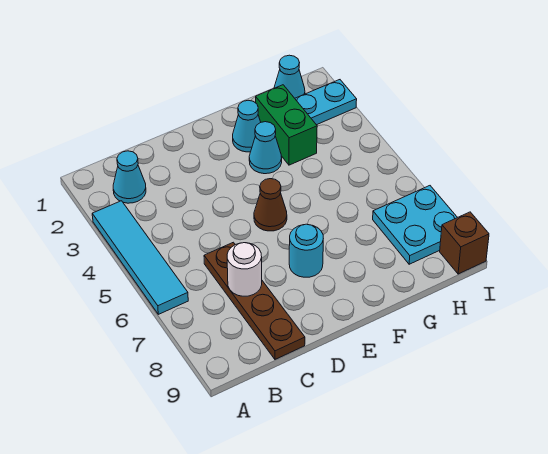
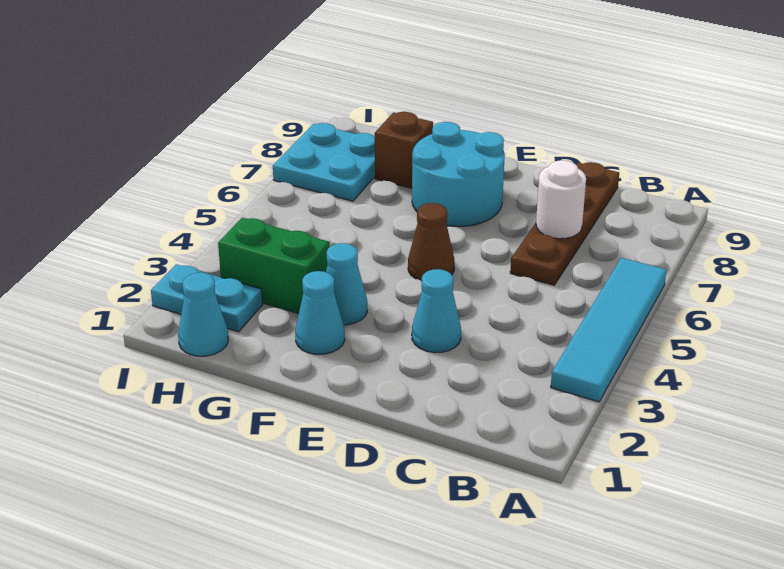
cyan 1x1 cone [113,151,146,203] -> cyan 1x1 cone moved to [412,269,461,353]
cyan 1x1 round brick [289,224,323,277] -> cyan 2x2 round brick [412,122,505,226]
green 1x2 brick [256,85,317,165] -> green 1x2 brick turned to [218,218,329,314]
brown 1x1 brick [440,212,489,274] -> brown 1x1 brick moved to [375,112,433,188]

